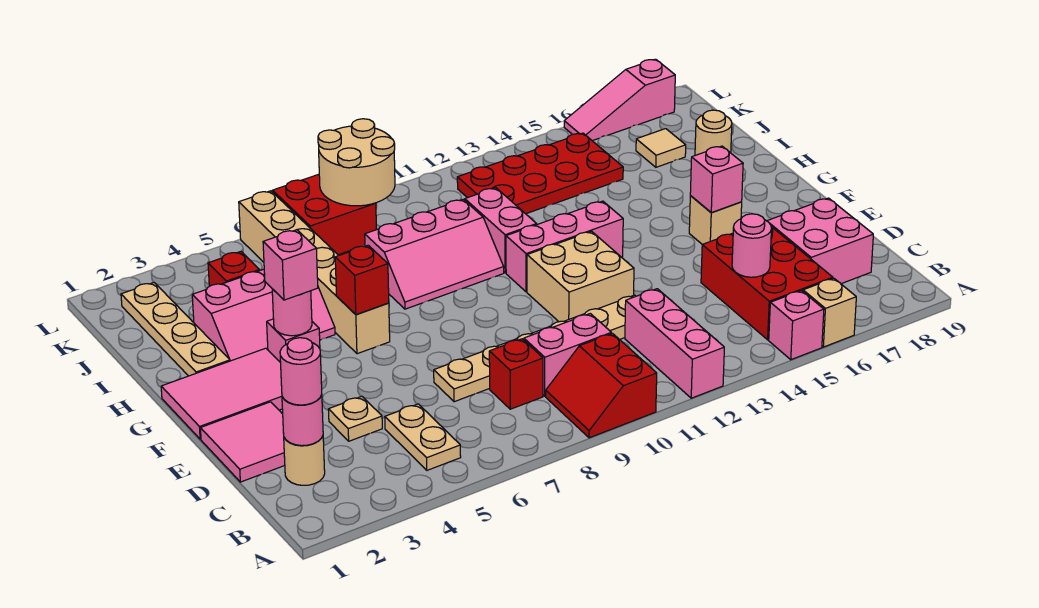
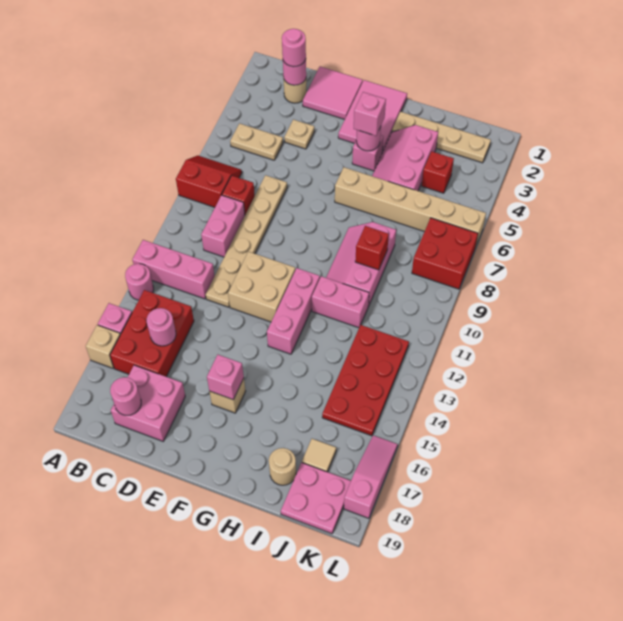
red 2x2 slope [546,333,657,438] -> red 2x2 slope moved to [176,156,242,207]
none -> pink 1x1 round brick [125,264,154,300]
red 2x3 brick [701,227,833,340] -> red 2x3 brick turned to [110,290,194,377]
none -> pink 1x1 round brick [110,377,141,415]
red 1x1 brick [335,245,389,315] -> red 1x1 brick moved to [355,226,389,270]
none -> pink 2x2 plate [281,463,351,534]
tan 2x2 round brick [318,119,395,206] -> none

